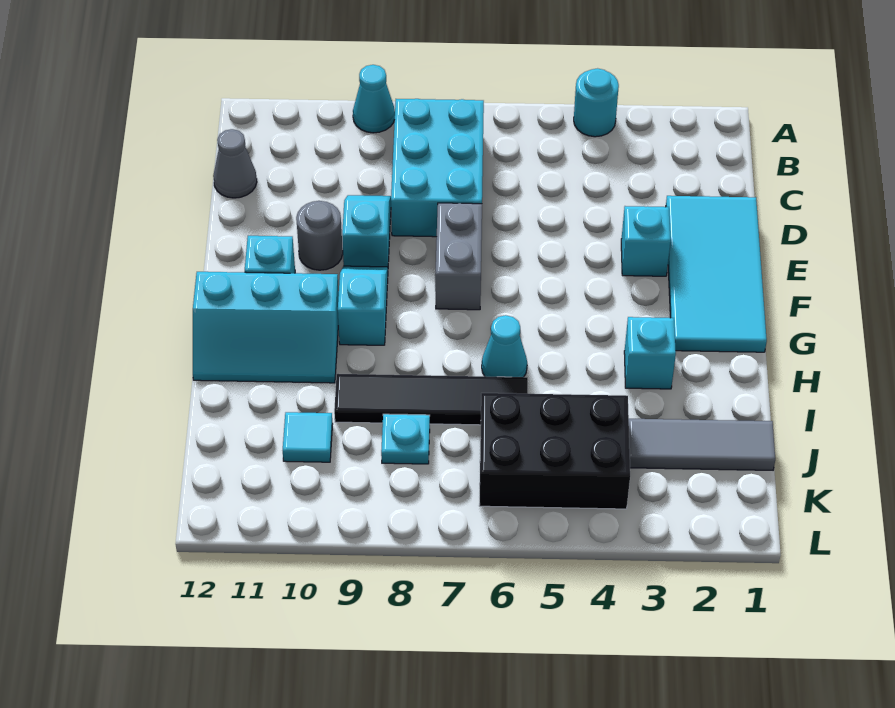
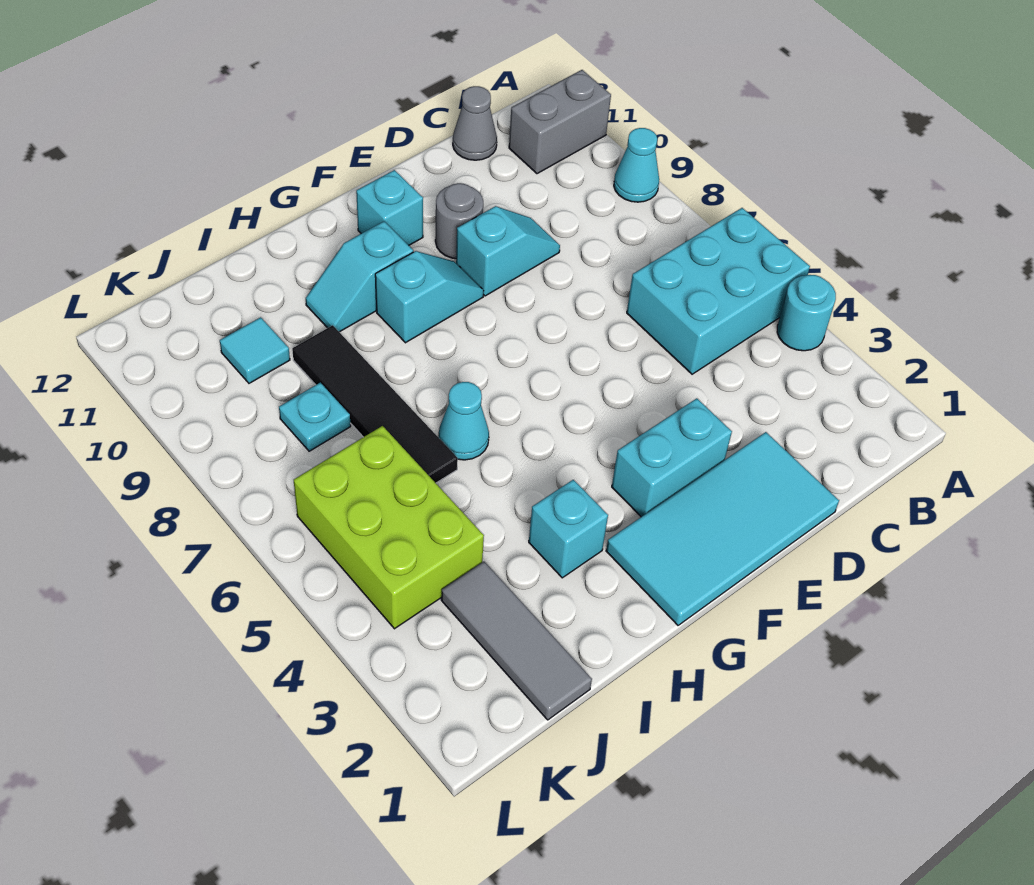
cyan 2x3 brick [391,99,484,237] -> cyan 2x3 brick moved to [627,208,810,374]
cyan 1x1 brick [621,206,671,276] -> cyan 1x2 brick [612,398,732,517]
grey 1x2 brick [435,203,482,310] -> grey 1x2 brick moved to [509,70,611,174]
cyan 2x3 slope [193,272,339,383] -> cyan 1x2 slope [306,221,413,332]
black 2x3 brick [479,393,630,509] -> lime 2x3 brick [294,426,484,629]

